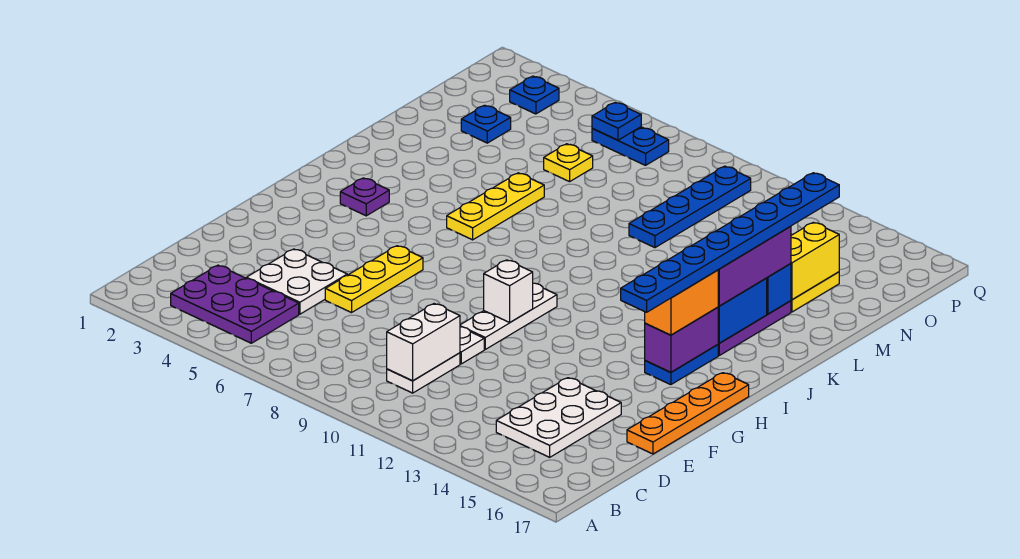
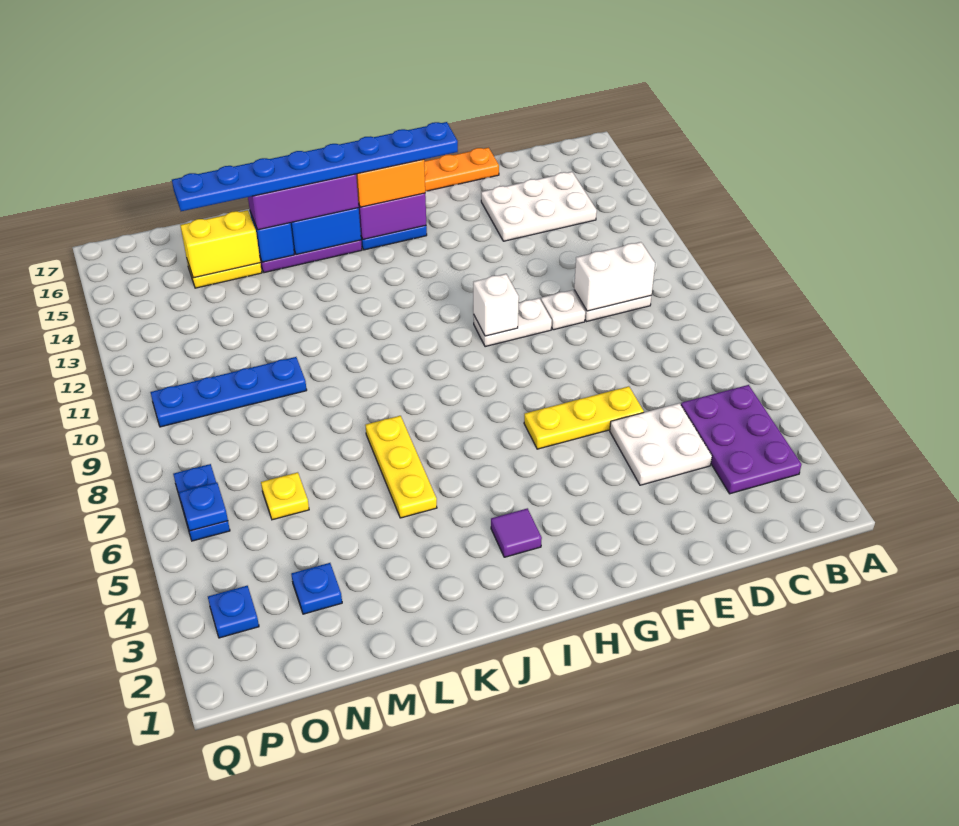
white 1x3 plate [460,283,557,349] -> white 1x2 plate [473,298,552,347]
purple 1x1 plate [340,178,389,216] -> purple 1x1 tile [491,508,542,557]
yellow 1x3 plate [447,173,544,240] -> yellow 1x3 plate turned to [365,416,437,518]

